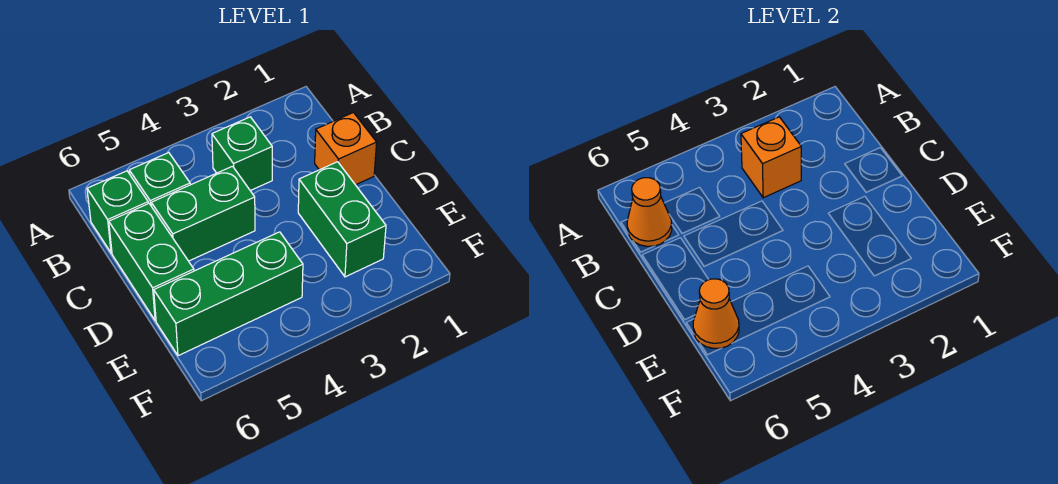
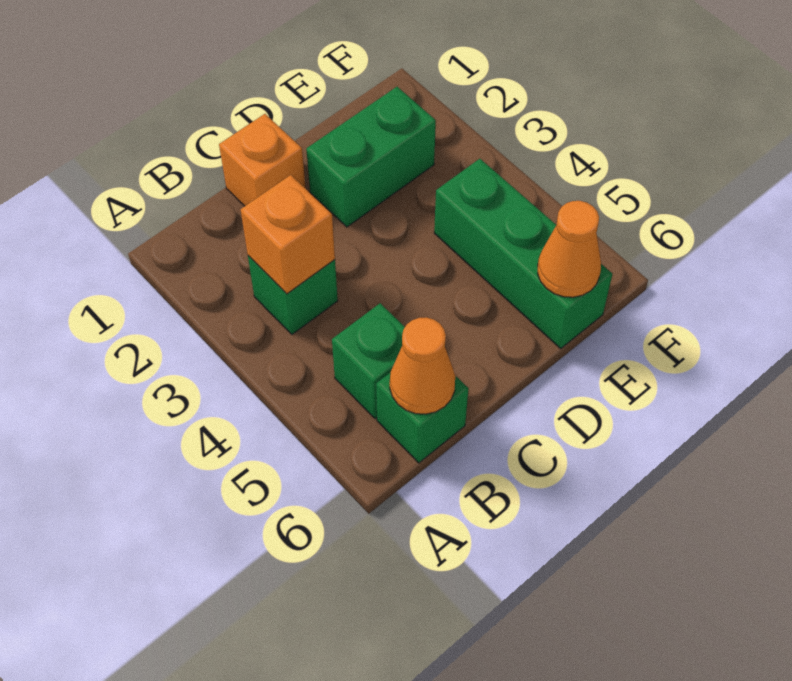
green 1x2 brick [151,166,255,261] -> none
green 1x2 brick [109,203,194,321] -> none

